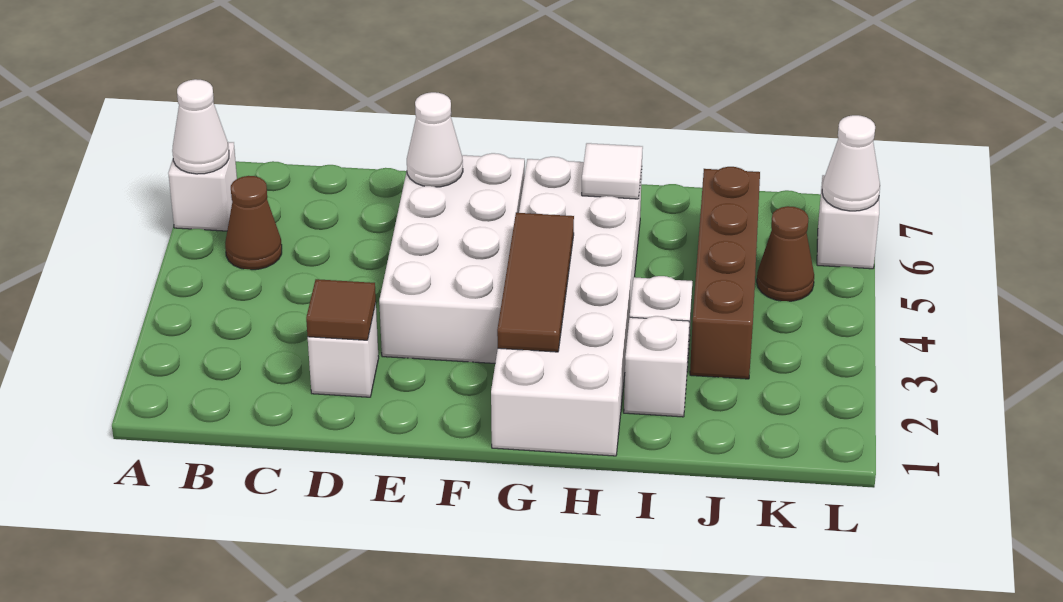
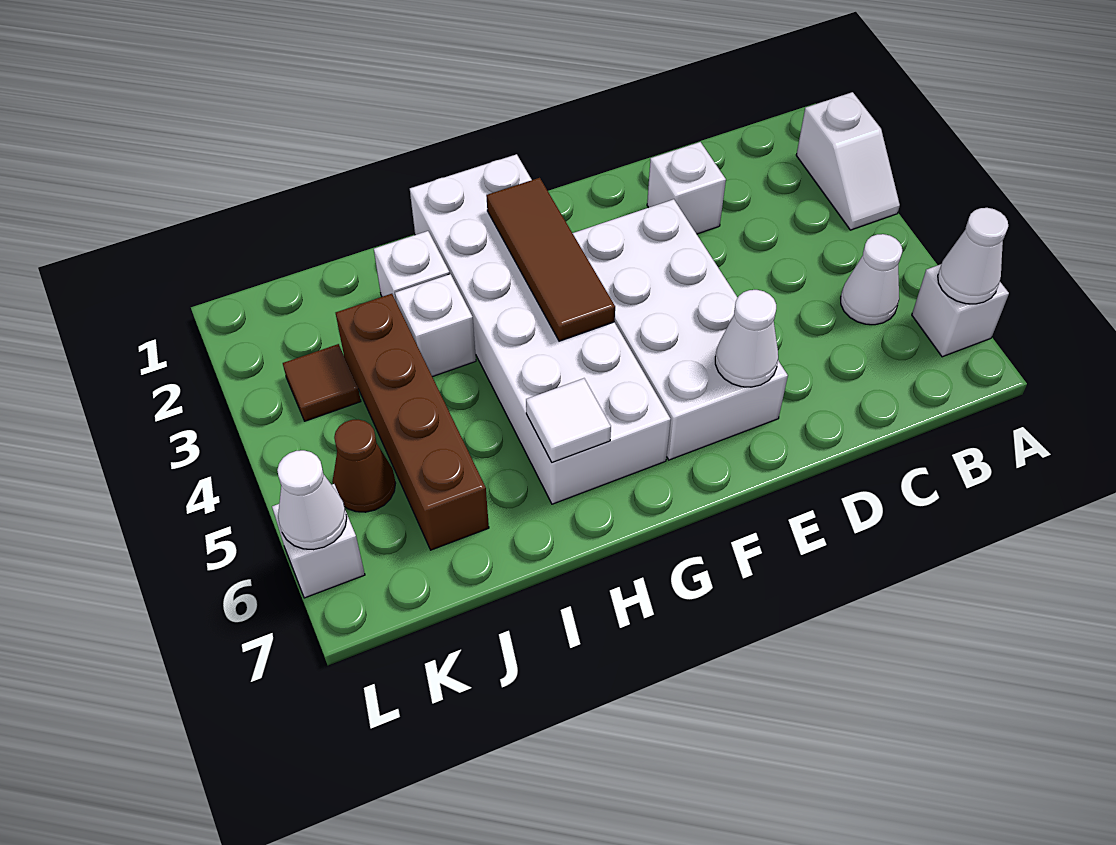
none -> white 1x2 slope [796,92,900,230]
brown 1x1 cone [225,176,282,270] -> white 1x1 cone [841,234,902,325]
brown 1x1 tile [306,279,376,340] -> brown 1x1 tile moved to [283,344,361,421]

